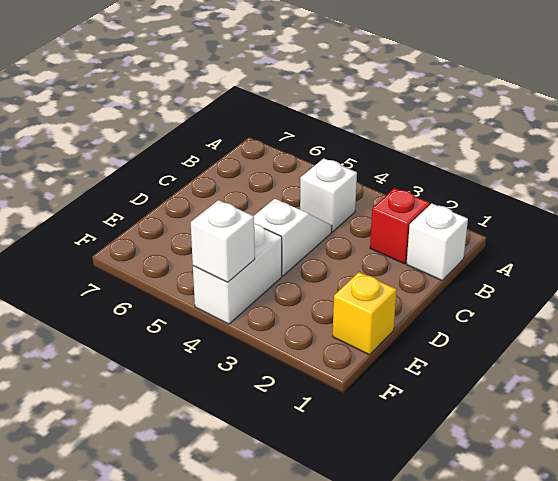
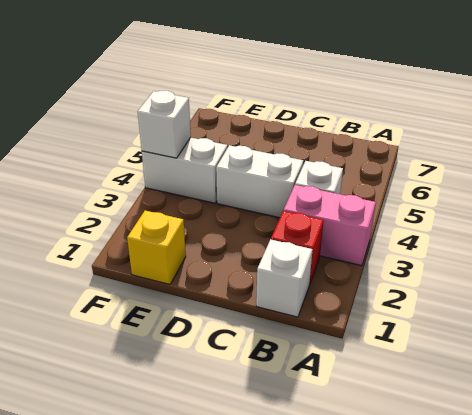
none -> pink 1x2 brick [284,185,376,266]
white 1x2 slope [254,199,332,276] -> white 1x2 brick [216,145,303,218]

